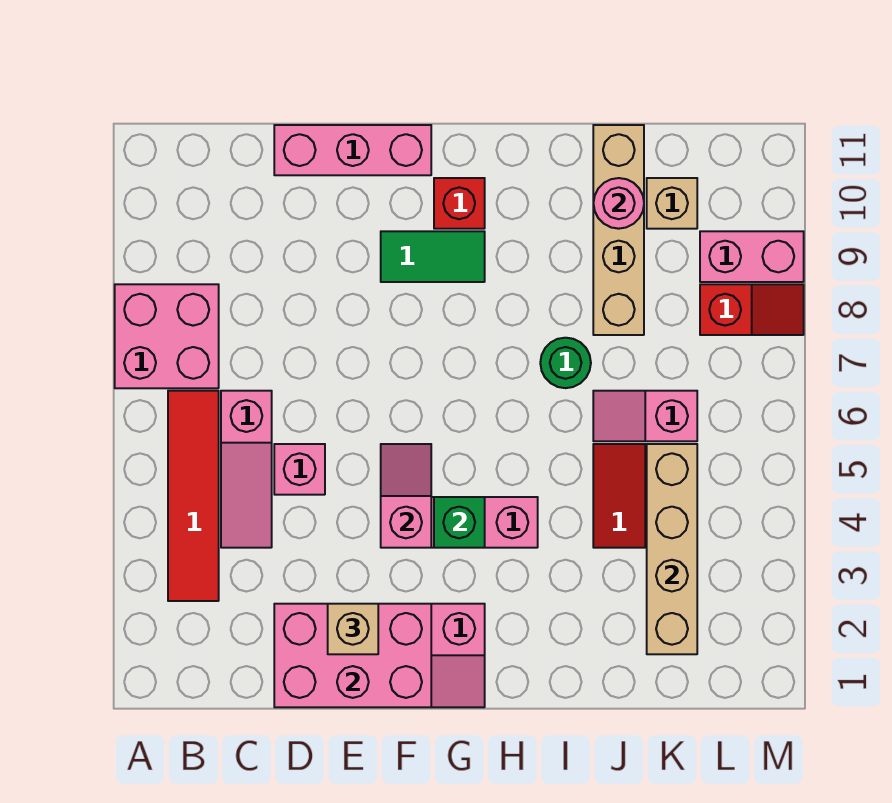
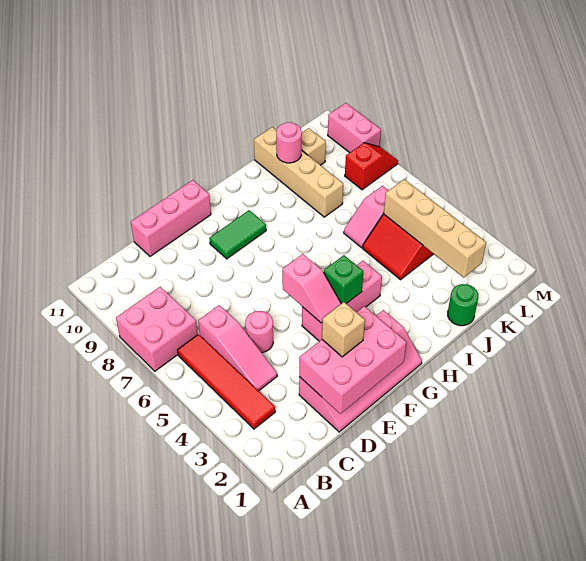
pink 1x1 brick [274,444,325,495] -> pink 1x1 round brick [245,311,273,353]
pink 1x2 slope [381,444,431,548] -> pink 1x2 slope turned to [282,254,341,323]
red 1x1 brick [434,178,485,229] -> none
green 1x1 round brick [540,338,591,388] -> green 1x1 round brick moved to [448,284,478,326]
pink 1x2 brick [700,231,804,282] -> pink 1x2 brick turned to [328,103,381,153]

